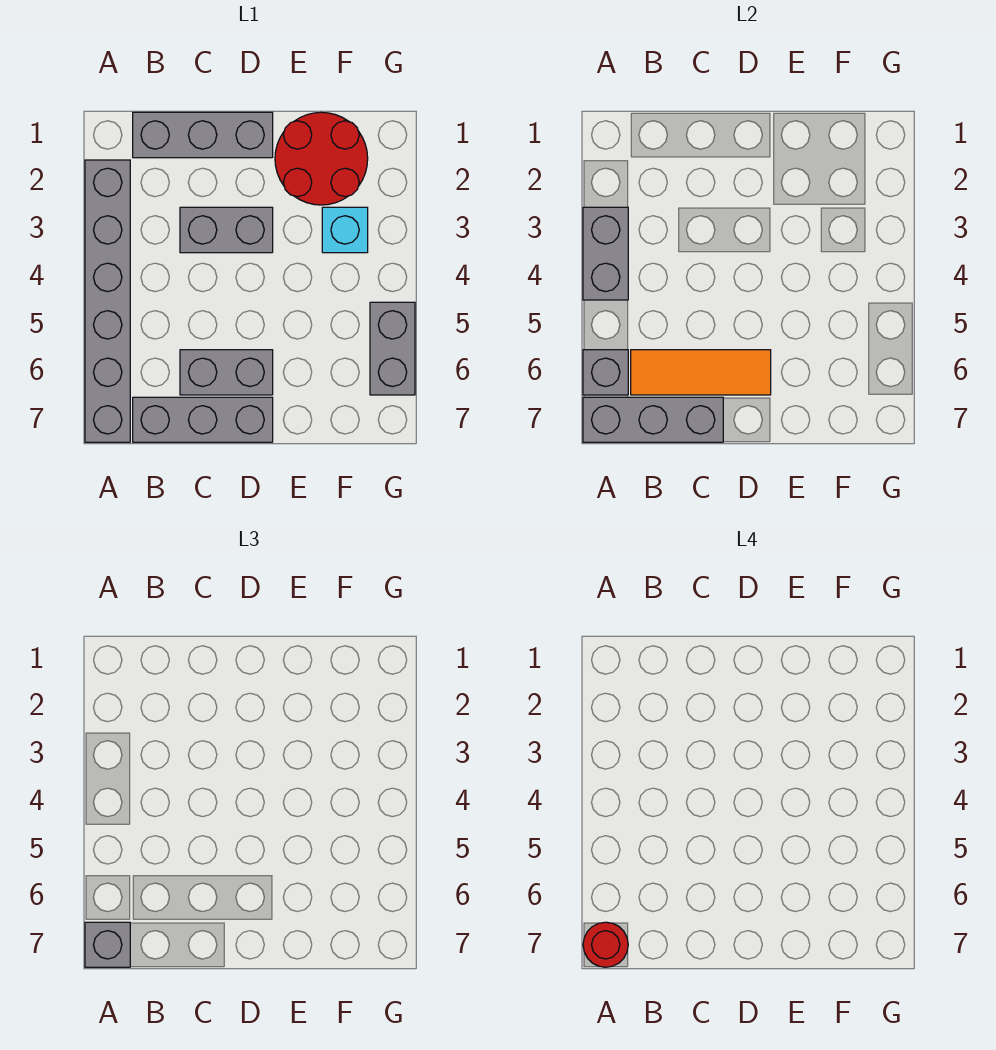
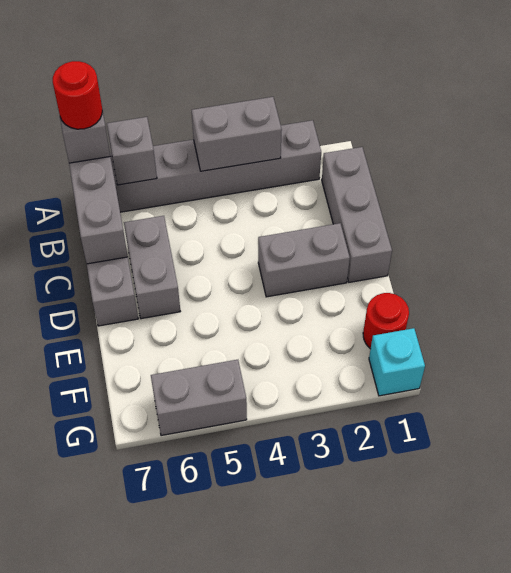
orange 1x3 tile [631,350,771,395] -> none
grey 1x2 brick [180,207,273,253] -> grey 1x2 brick turned to [258,223,350,297]
red 2x2 round brick [275,112,368,205] -> red 1x1 round brick [363,293,409,349]
cyan 1x1 brick [322,207,368,253] -> cyan 1x1 brick moved to [369,328,425,396]

